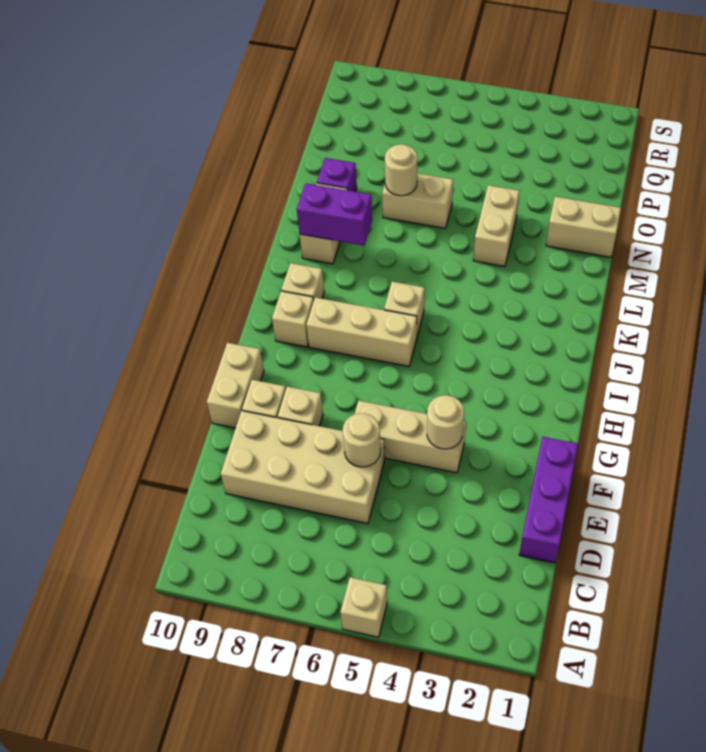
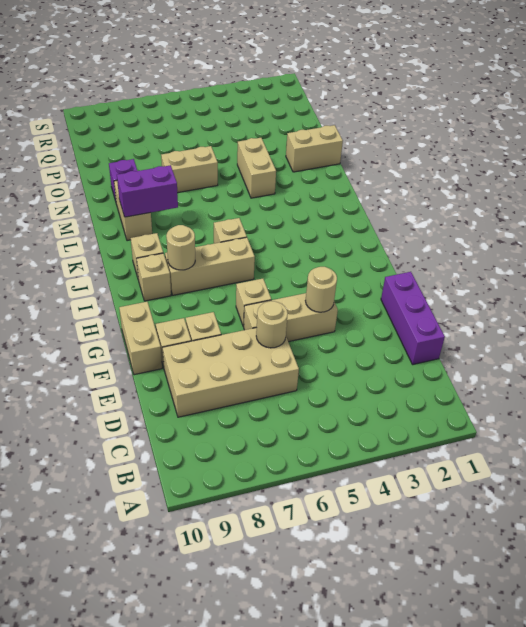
tan 1x1 brick [340,577,387,637] -> tan 1x1 brick moved to [236,279,271,327]
tan 1x1 round brick [385,144,417,196] -> tan 1x1 round brick moved to [166,225,195,270]

